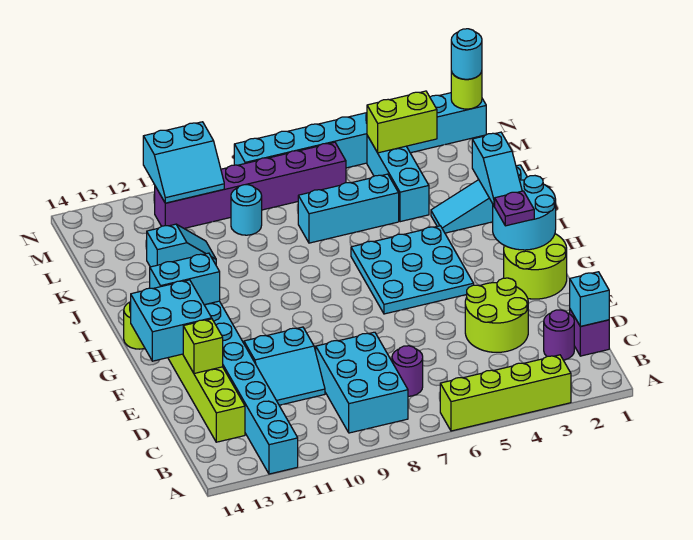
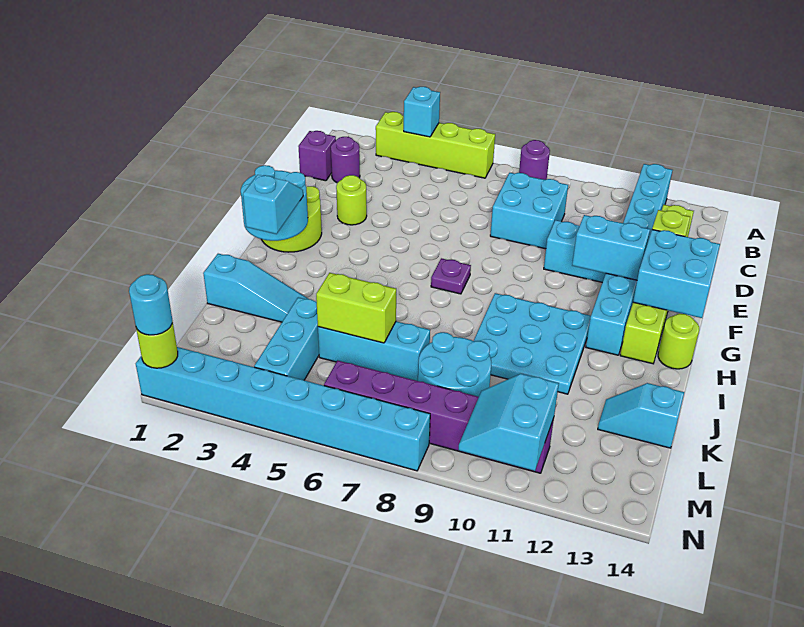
cyan 2x3 brick [316,332,408,433] -> cyan 2x2 brick [490,173,568,249]
cyan 1x1 brick [570,272,609,326] -> cyan 1x1 brick moved to [404,87,440,137]
purple 1x1 round brick [392,346,423,396] -> purple 1x1 round brick moved to [519,140,550,180]
lime 2x2 round brick [465,278,528,352] -> lime 1x1 round brick [336,175,367,225]
purple 1x1 plate [495,191,534,226] -> purple 1x1 plate moved to [431,258,471,294]
cyan 3x3 plate [351,226,474,314] -> cyan 3x3 plate moved to [474,293,591,394]
cyan 1x2 brick [150,253,220,305] -> cyan 1x2 brick moved to [572,215,650,280]
cyan 1x2 slope [147,224,216,267] -> cyan 1x2 slope moved to [598,383,684,448]
cyan 1x1 round brick [231,185,262,235] -> cyan 2x2 round brick [418,332,491,397]
lime 1x2 brick [367,91,437,153] -> lime 1x2 brick moved to [316,273,396,343]
cyan 2x2 slope [143,122,224,203] -> cyan 2x2 slope turned to [459,374,559,471]

